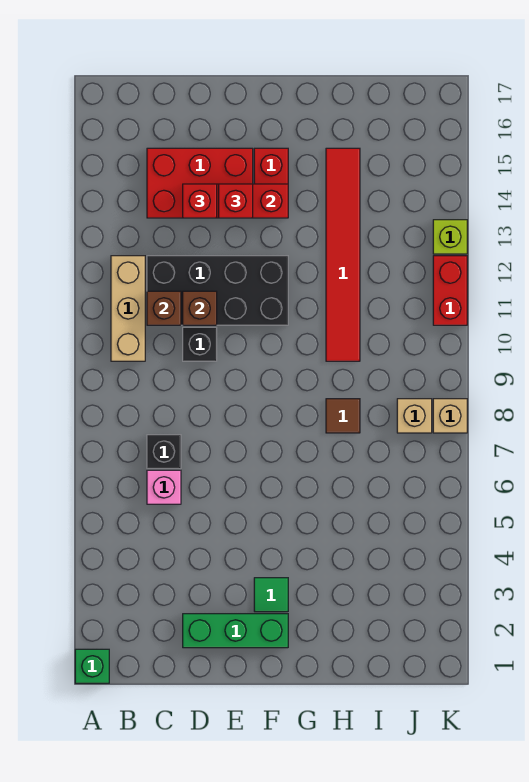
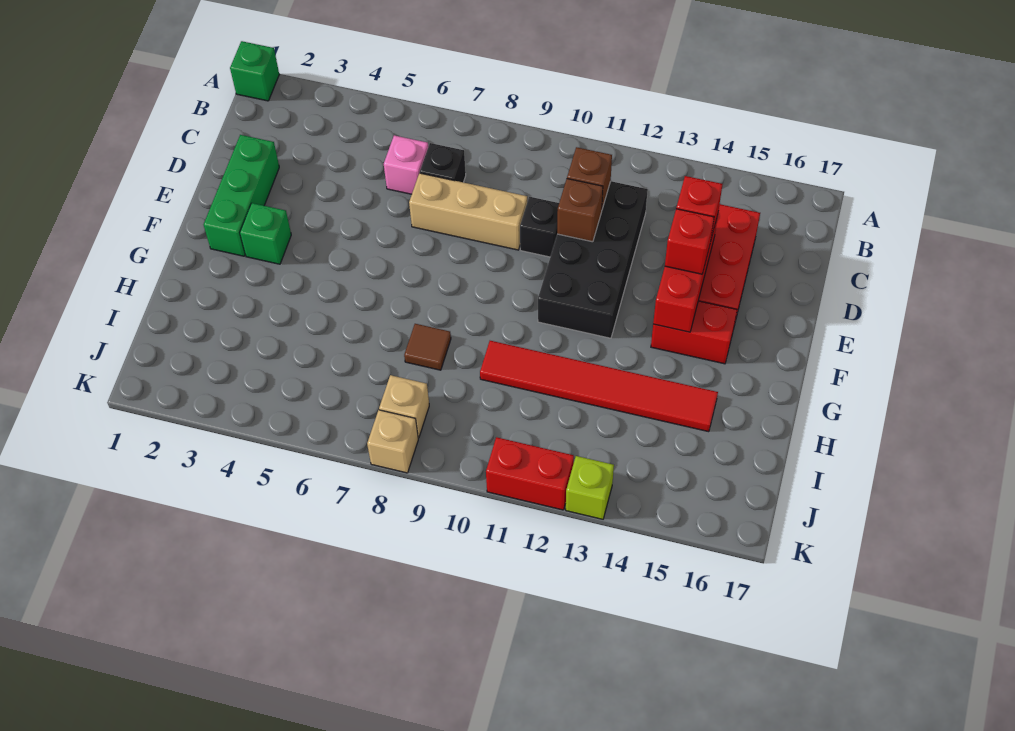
tan 1x3 brick [111,256,145,361] -> tan 1x3 brick moved to [409,173,527,250]
green 1x1 tile [254,578,288,612] -> green 1x1 brick [240,203,291,264]

